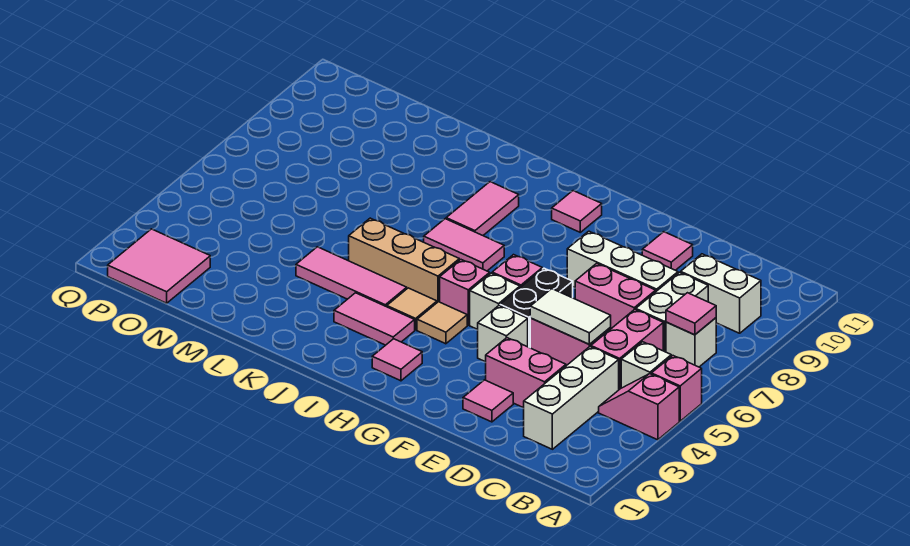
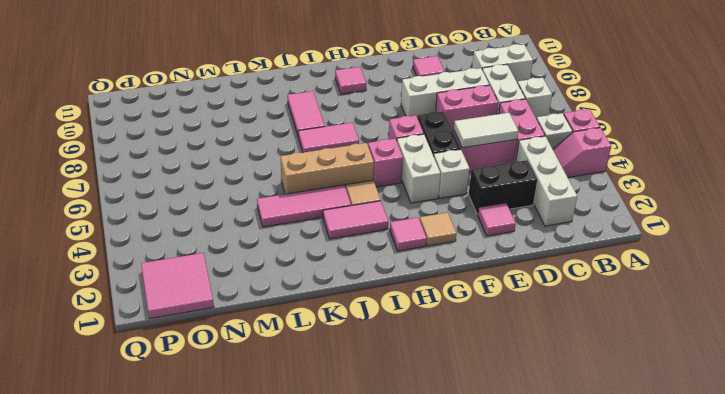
pink 1x1 tile [666,293,716,335] -> none
pink 1x2 brick [486,338,566,408] -> black 1x2 brick [469,160,537,215]
white 1x1 brick [470,273,520,330] -> white 1x2 brick [397,134,440,203]
tan 1x1 tile [417,302,467,344] -> tan 1x1 tile moved to [420,212,457,246]

